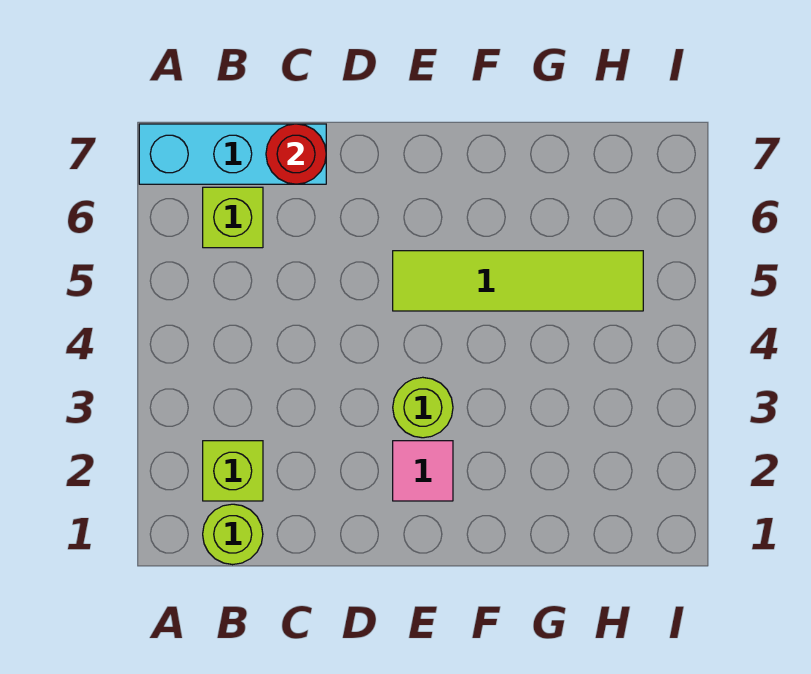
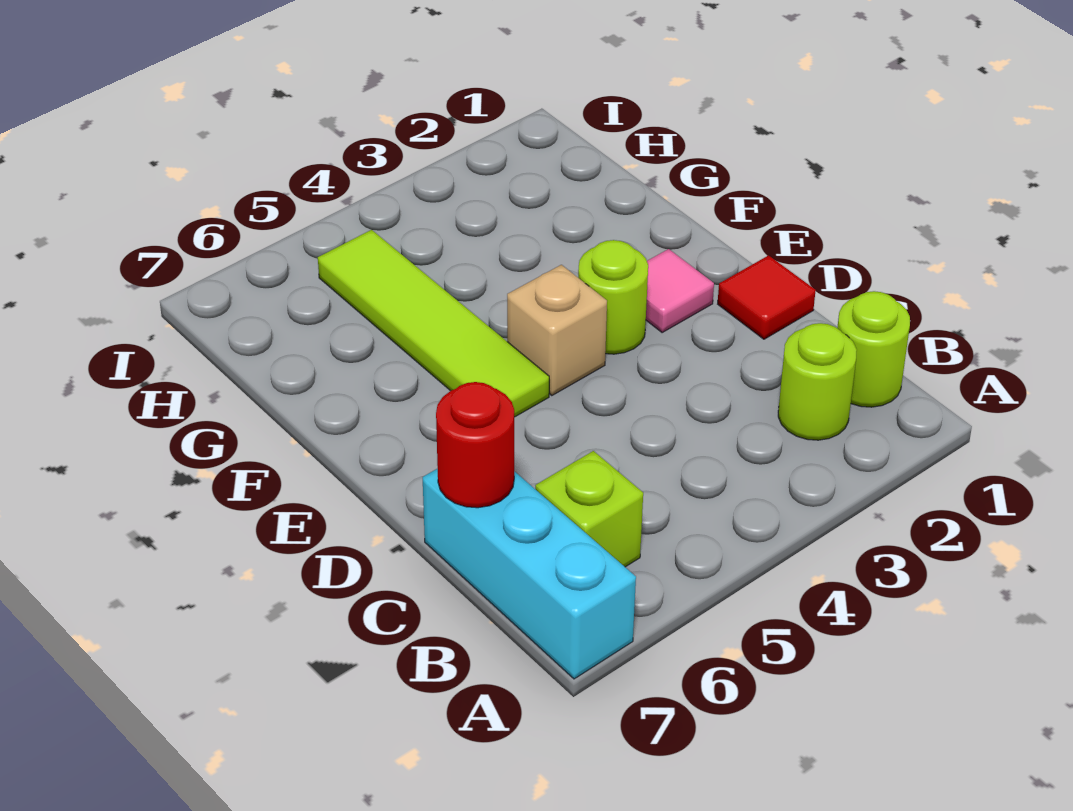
lime 1x1 brick [203,441,263,501] -> lime 1x1 round brick [778,323,857,440]
none -> red 1x1 tile [718,255,816,339]
none -> tan 1x1 brick [507,265,607,396]

